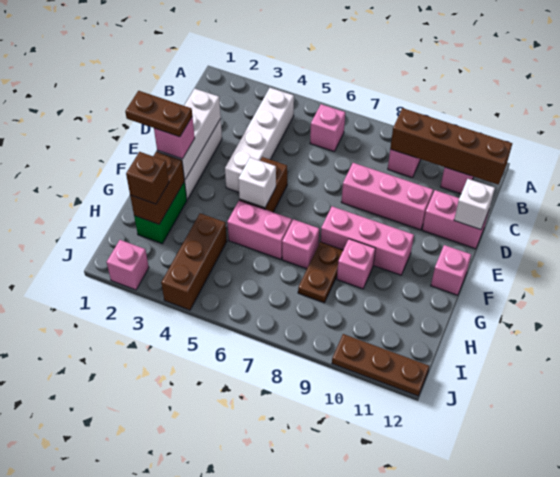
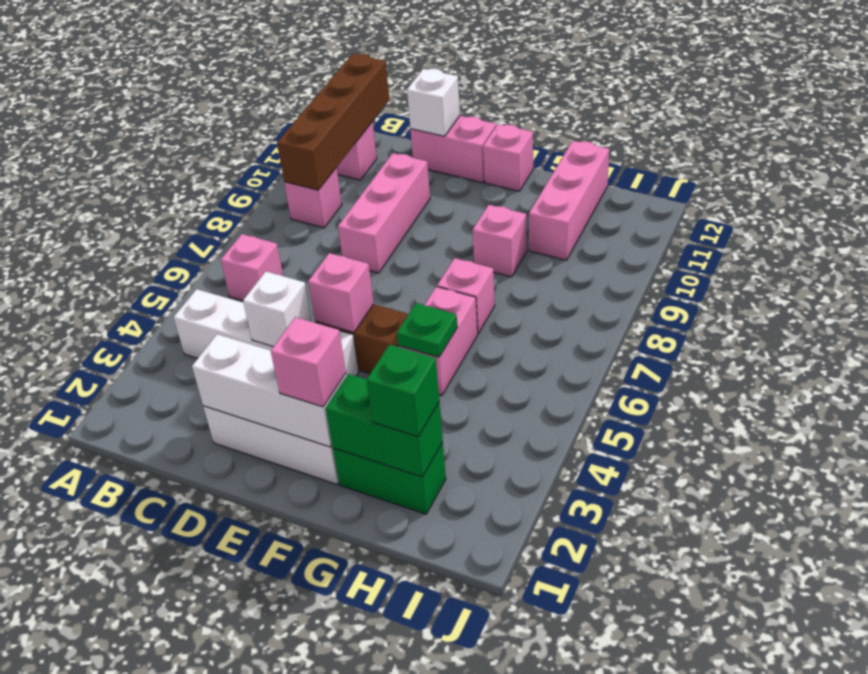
pink 1x2 brick [422,190,489,249] -> pink 1x2 brick turned to [410,116,496,183]
brown 1x2 plate [125,91,192,137] -> none
white 1x1 brick [238,157,276,208] -> white 1x1 brick moved to [243,272,312,347]
pink 1x3 brick [321,206,414,275] -> pink 1x3 brick moved to [529,141,609,260]
brown 1x2 brick [130,152,184,224] -> green 1x2 brick [326,374,443,477]
none -> green 1x1 plate [397,303,457,357]
brown 1x2 plate [298,242,343,303] -> none
brown 1x1 brick [126,152,169,204] -> green 1x1 brick [367,345,439,437]
brown 1x3 brick [161,213,227,310] -> none
pink 1x1 brick [107,240,149,290] -> pink 1x1 brick moved to [308,253,374,333]
brown 1x3 plate [332,334,429,396] -> none

